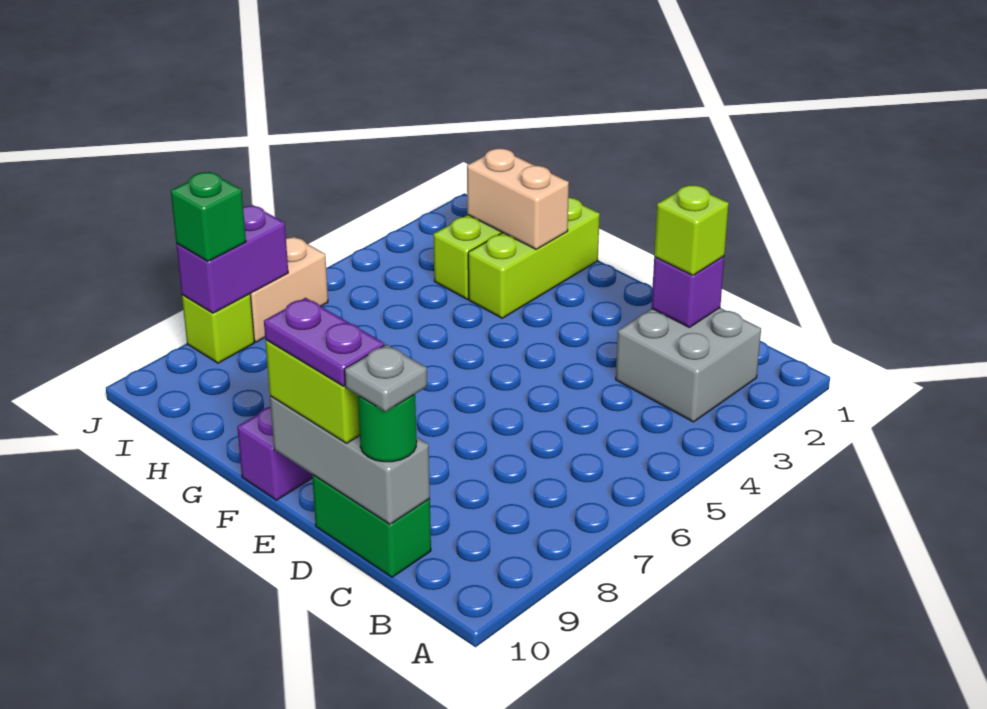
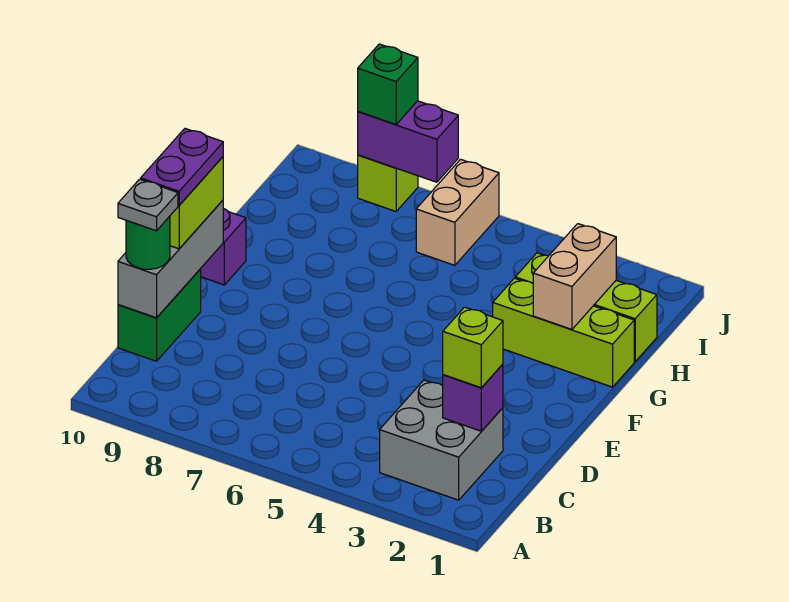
tan 1x2 brick [250,237,328,342] -> tan 1x2 brick turned to [416,159,499,265]

